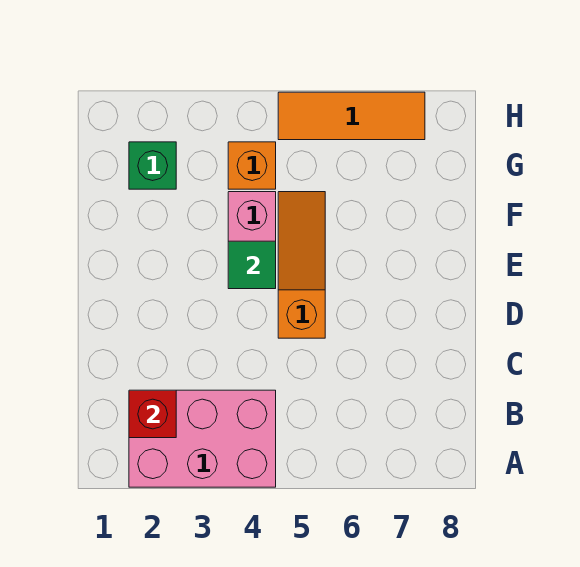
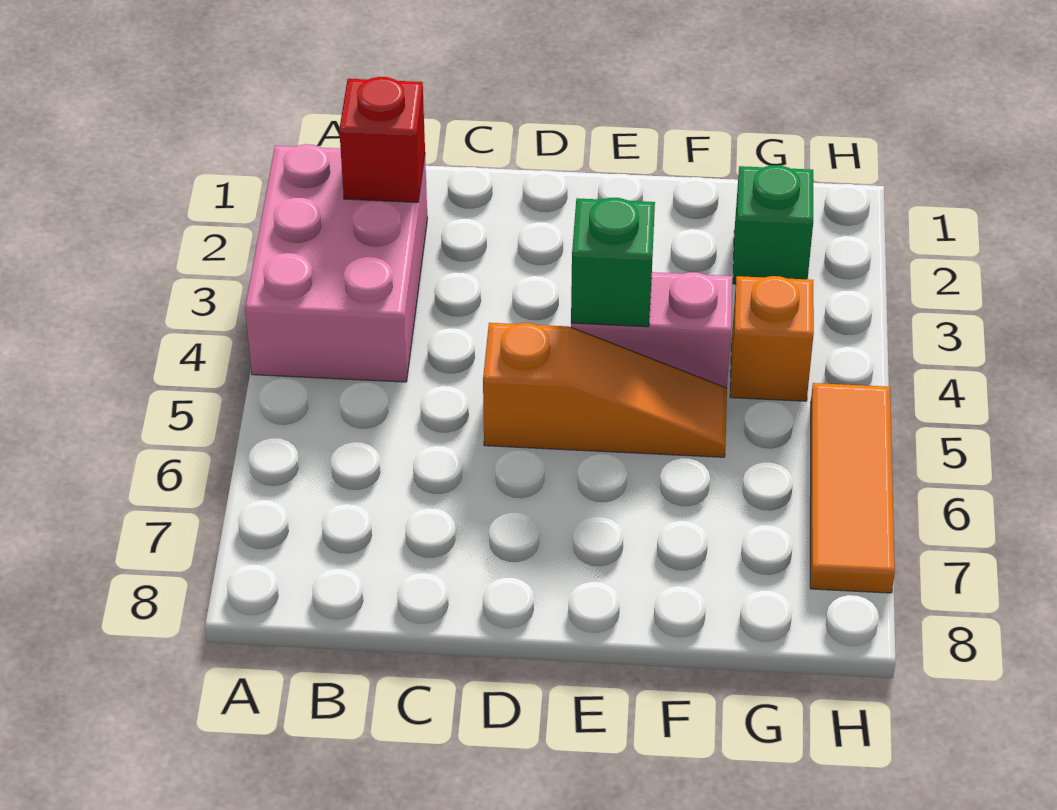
green 1x1 tile [228,241,276,289] -> green 1x1 brick [571,198,655,327]

